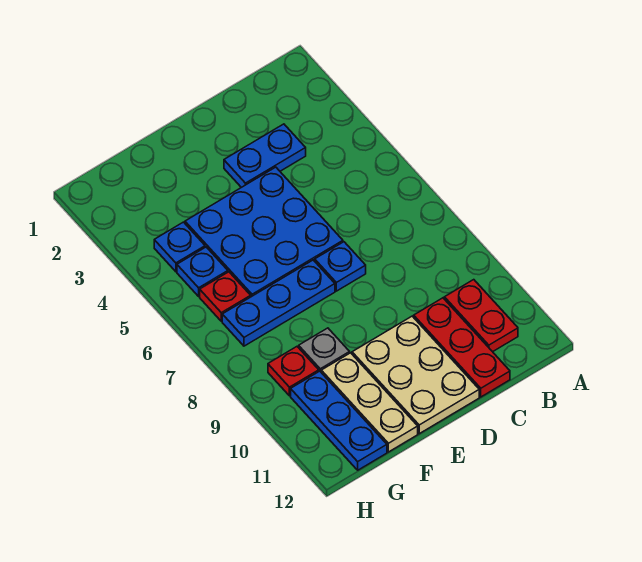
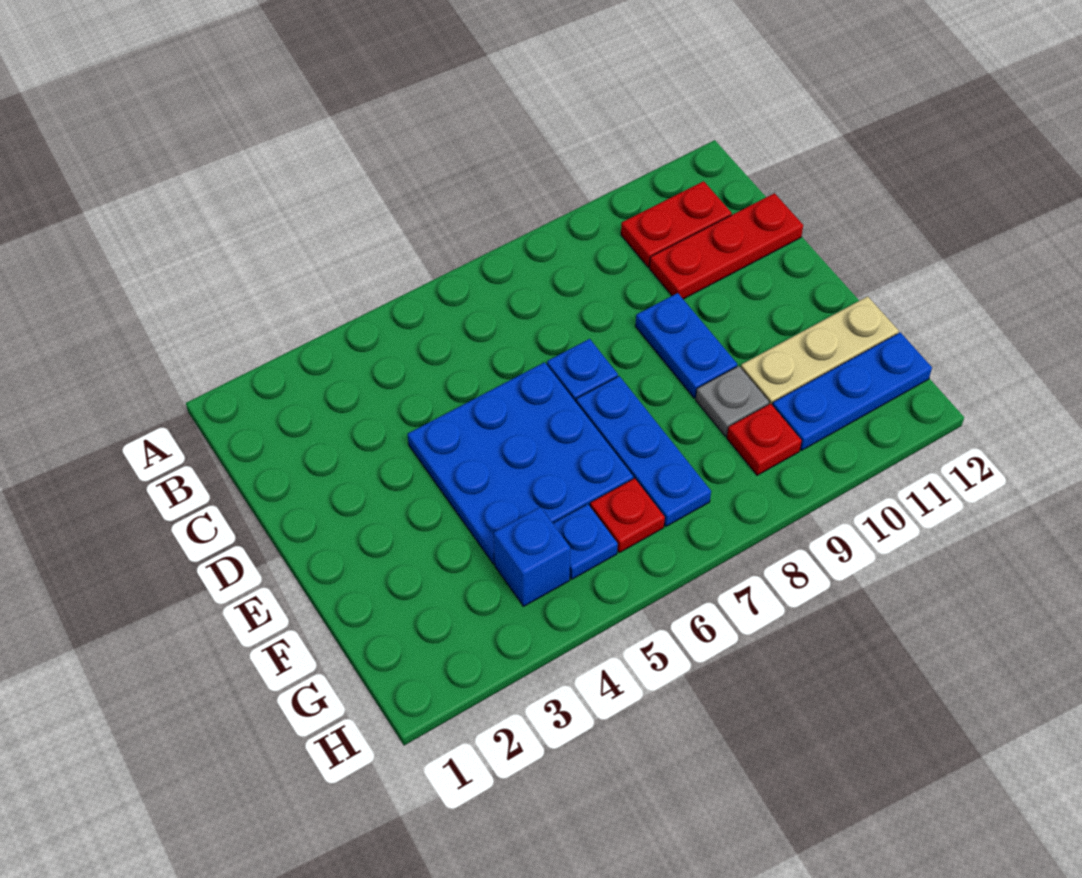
blue 1x2 plate [224,124,306,188] -> blue 1x2 plate moved to [635,293,737,398]
tan 2x3 plate [352,316,479,434] -> none
blue 1x1 plate [154,222,205,272] -> blue 1x1 brick [493,507,570,606]

